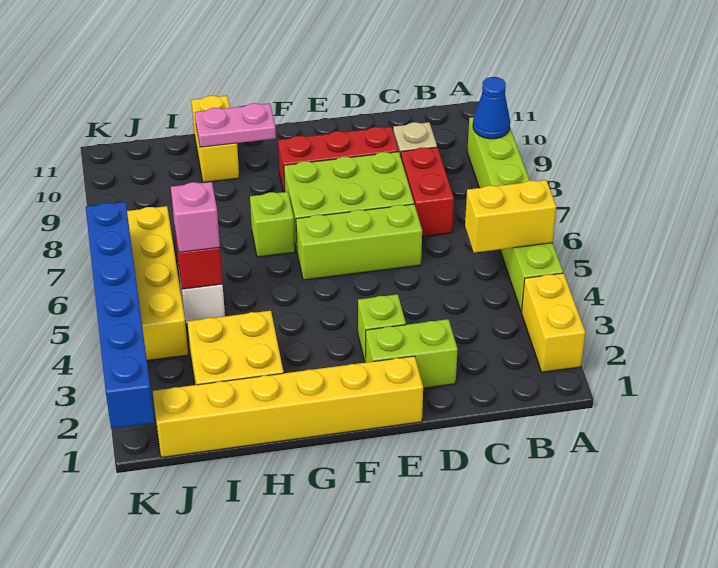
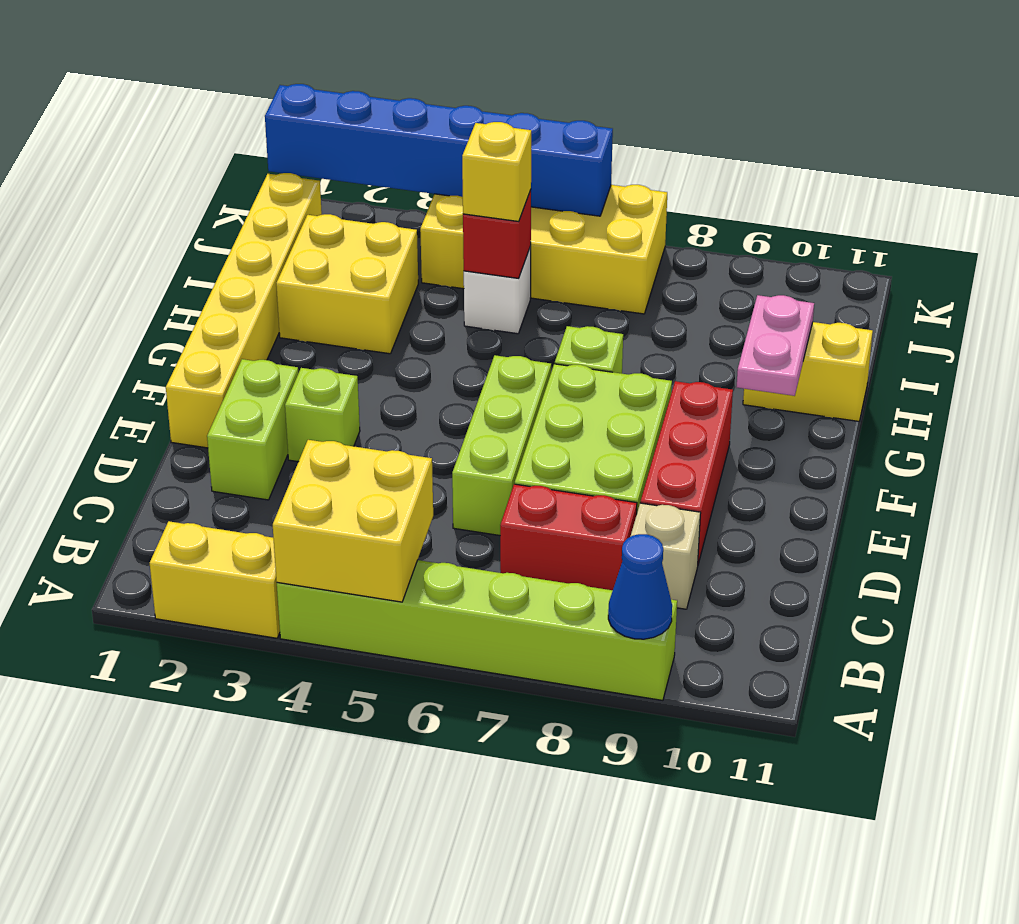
yellow 1x2 brick [465,180,556,253] -> yellow 2x2 brick [273,440,433,602]
pink 1x1 brick [171,182,220,252] -> yellow 1x1 brick [462,122,531,221]

